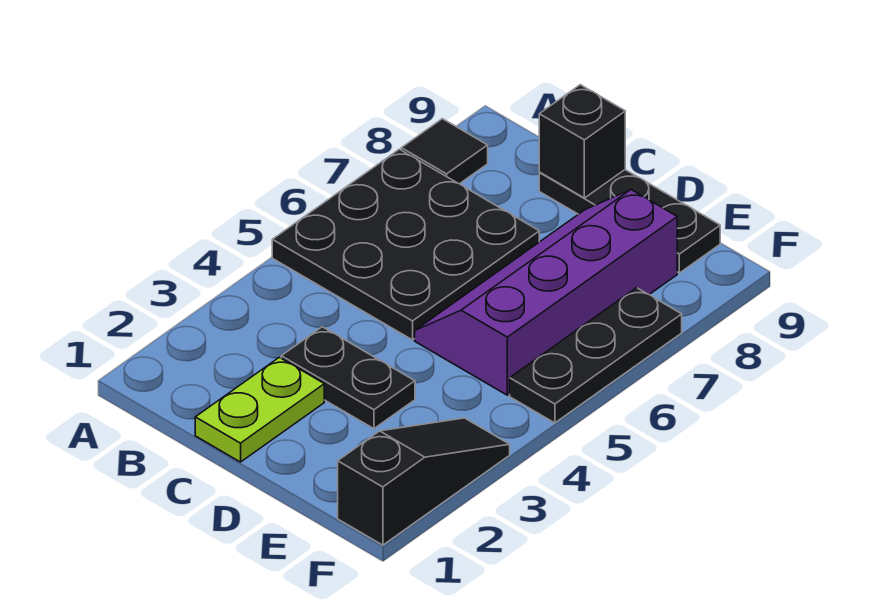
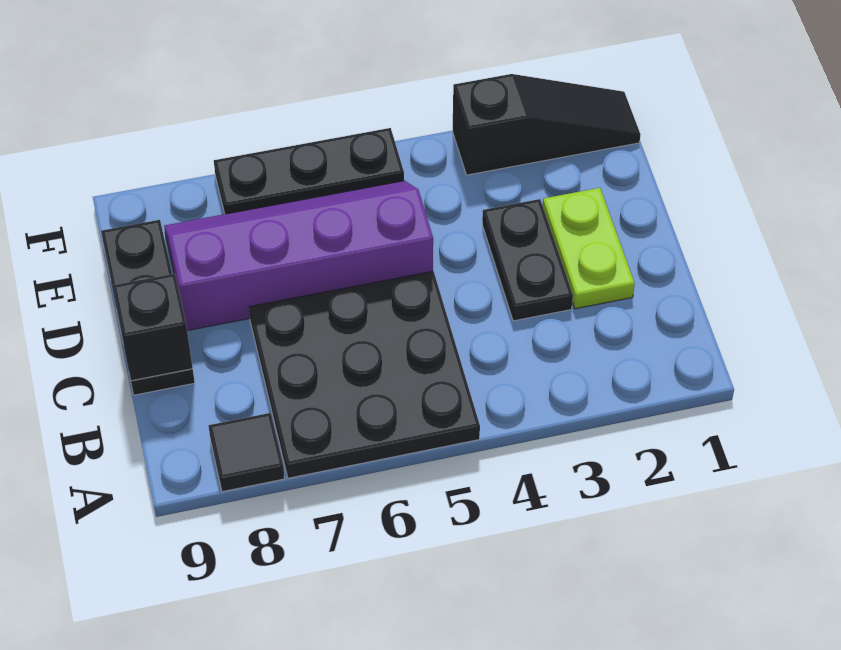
lime 1x2 plate [195,357,324,462] -> lime 1x2 plate turned to [543,188,635,309]
purple 2x4 slope [415,190,677,395] -> purple 2x4 slope turned to [164,181,433,331]
black 1x3 slope [338,418,510,545] -> black 1x3 slope turned to [453,74,641,175]

